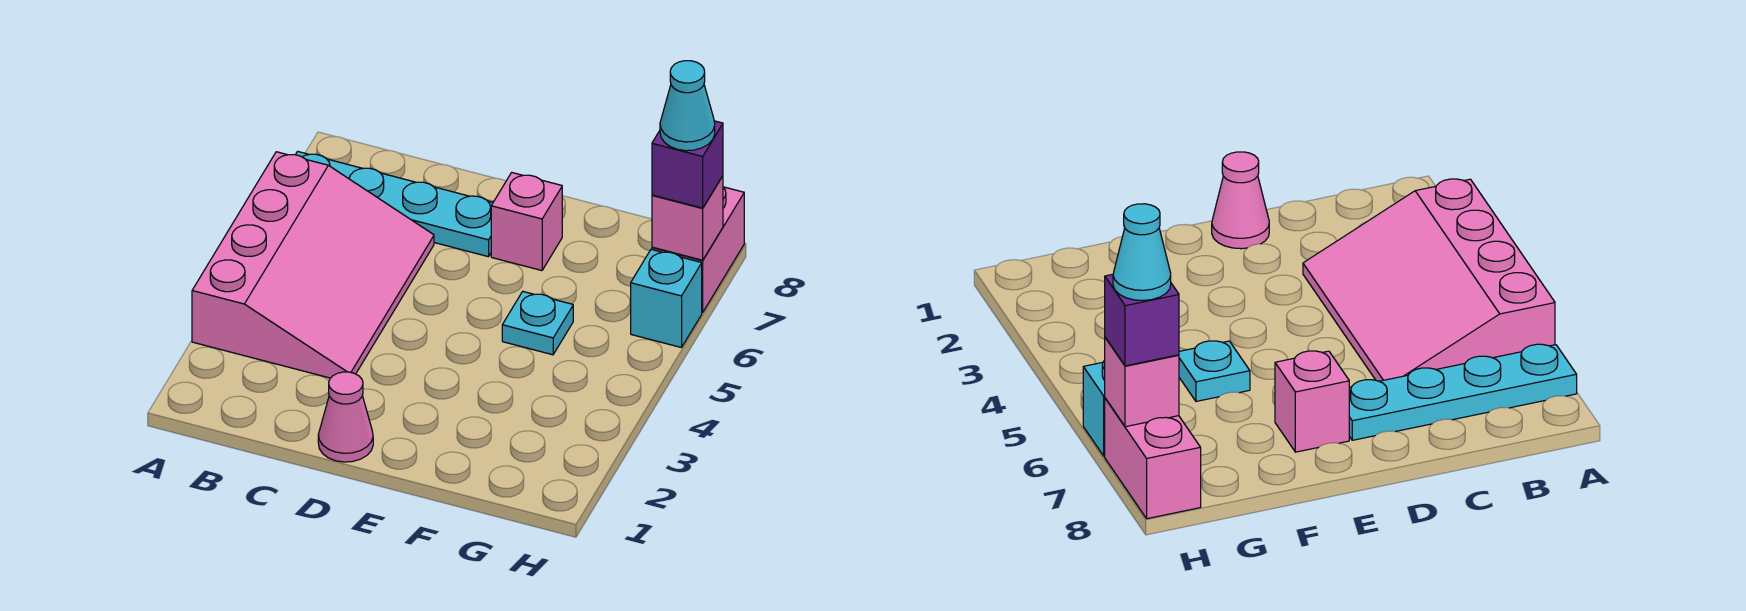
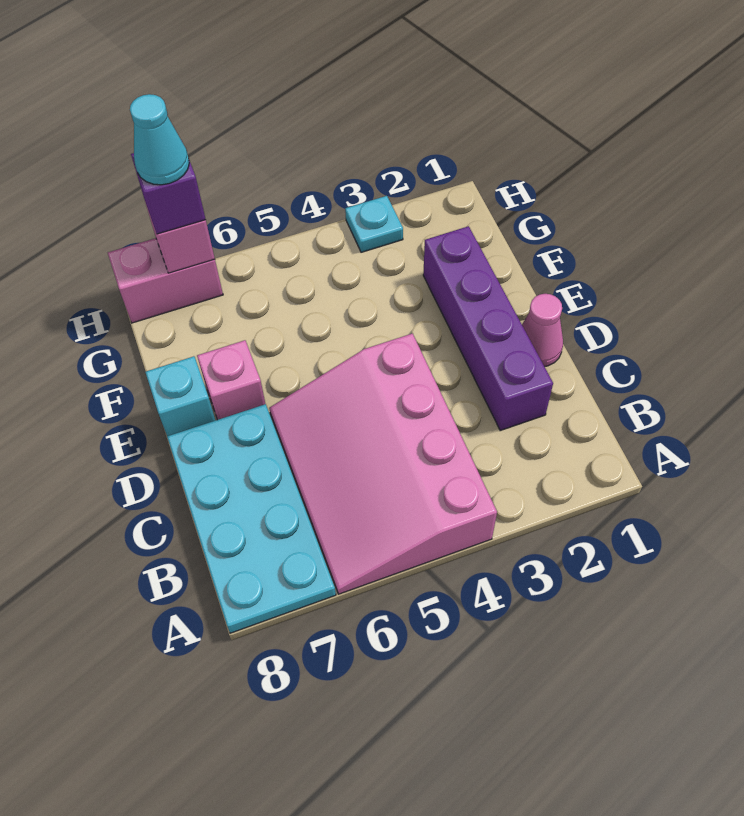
pink 3x4 slope [192,152,434,378] -> pink 3x4 slope turned to [269,334,497,594]
cyan 1x4 plate [295,151,493,257] -> cyan 2x4 plate [167,404,336,633]
none -> purple 1x4 brick [423,226,553,430]
cyan 1x1 plate [502,292,573,355] -> cyan 1x1 plate moved to [345,196,403,252]
cyan 1x1 brick [631,249,702,348] -> cyan 1x1 brick moved to [145,356,215,436]

